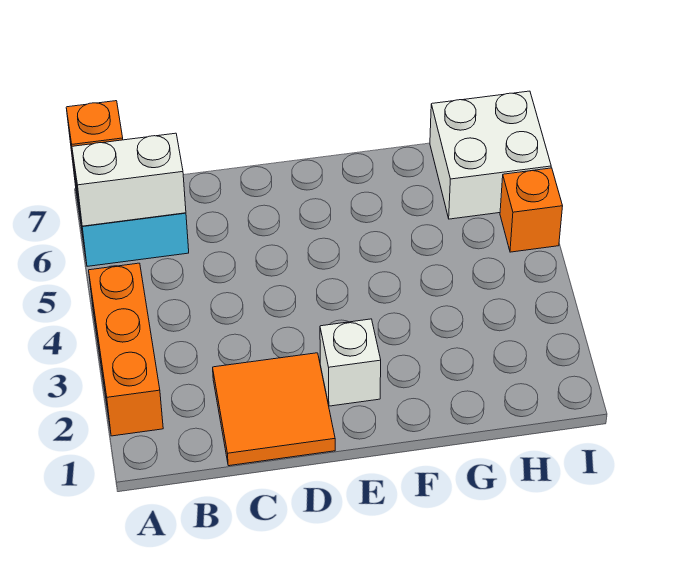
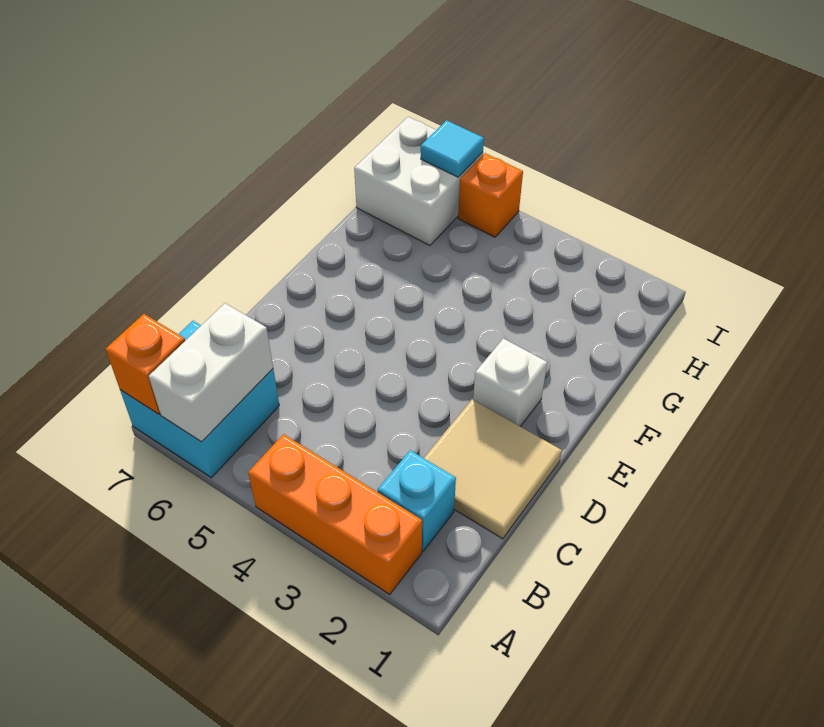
none -> cyan 1x1 brick [378,450,456,551]
orange 2x2 tile [213,353,335,466] -> tan 2x2 tile [424,400,562,539]
none -> cyan 1x1 tile [421,120,484,177]

